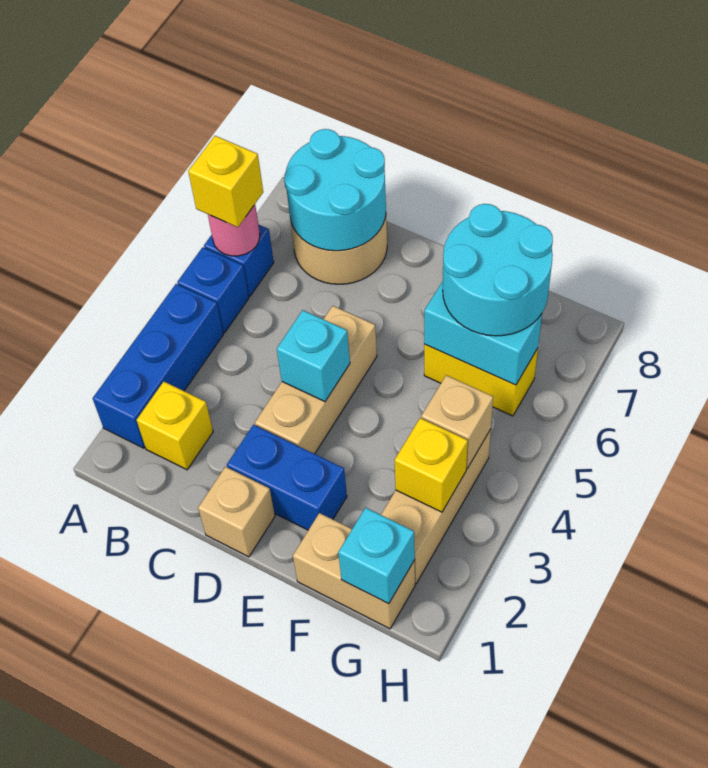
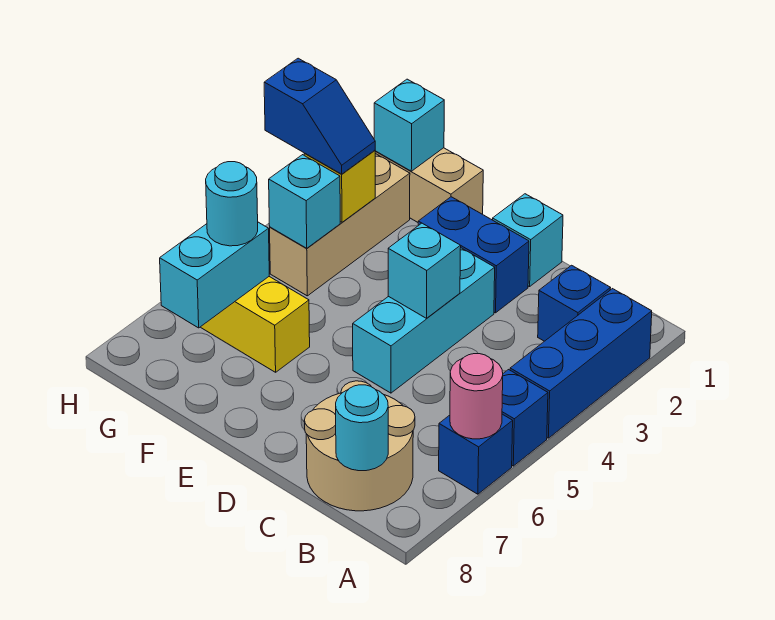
yellow 1x1 brick [188,136,263,227] -> none
yellow 1x1 brick [137,382,213,470] -> blue 1x1 brick [538,265,610,341]
cyan 2x2 round brick [284,129,386,251] -> cyan 1x1 round brick [336,385,388,471]
tan 1x1 brick [198,467,275,557] -> cyan 1x1 brick [493,194,563,287]
tan 1x3 brick [255,306,377,454] -> cyan 1x3 brick [353,248,495,393]
cyan 1x2 brick [424,281,542,385] -> cyan 1x2 brick turned to [160,222,269,328]
cyan 2x2 round brick [443,204,553,336] -> cyan 1x1 round brick [206,162,258,246]
none -> blue 1x2 slope [264,58,375,174]
tan 1x1 brick [421,375,493,468] -> cyan 1x1 brick [269,155,340,248]

